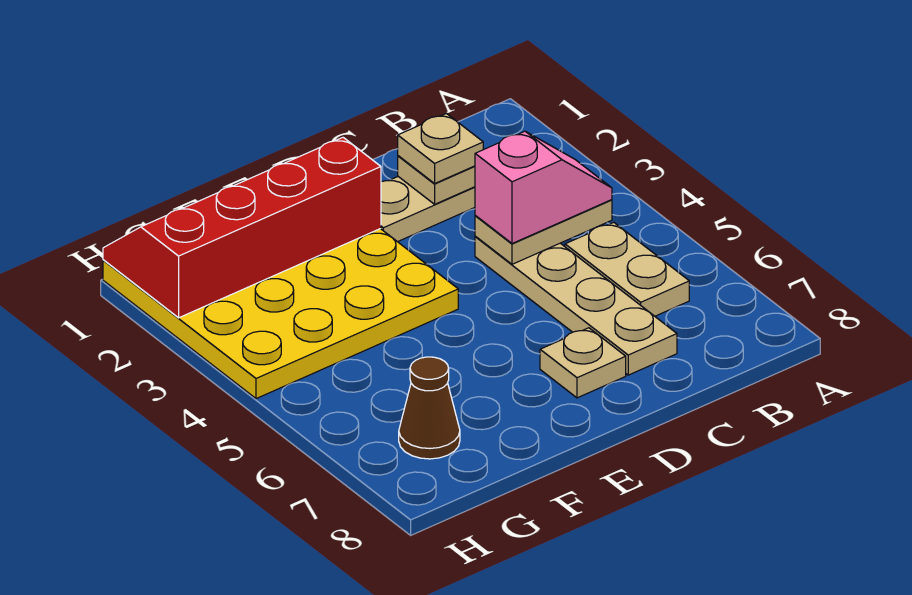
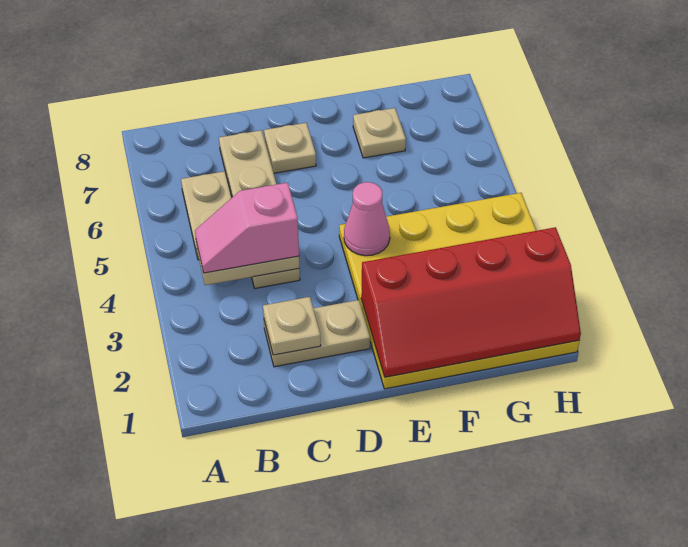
tan 1x1 plate [398,114,483,183] -> tan 1x1 plate moved to [353,108,406,158]
none -> pink 1x1 cone [344,182,390,256]
brown 1x1 cone [399,357,460,459] -> none

